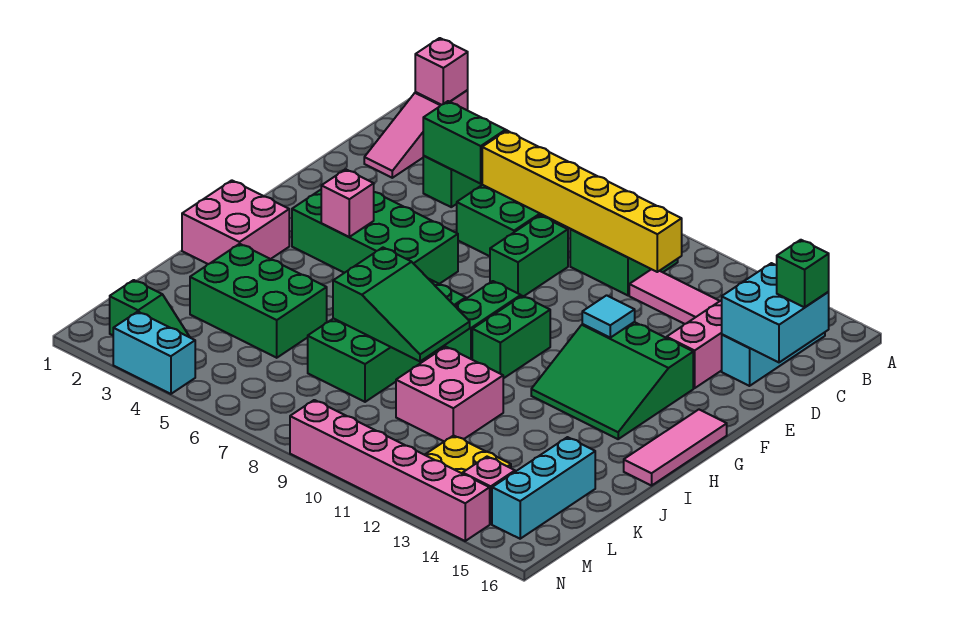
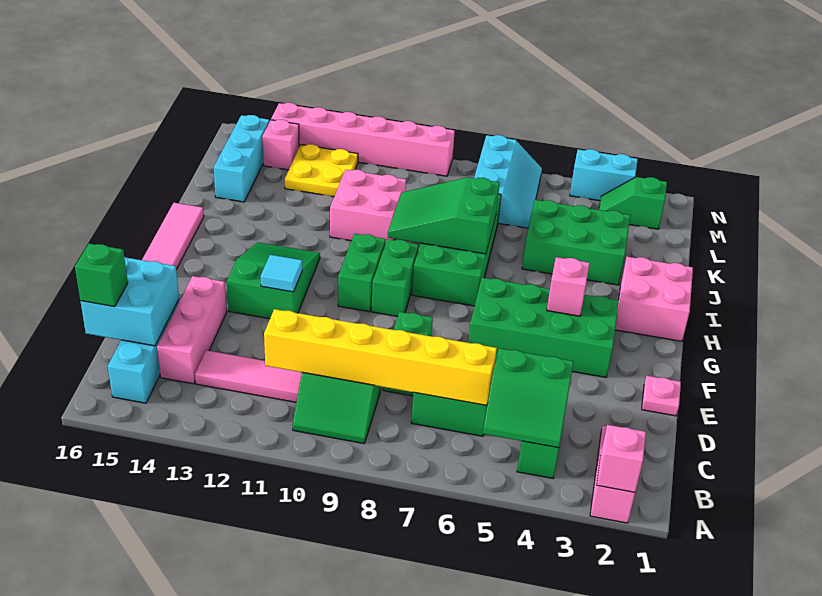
none -> pink 1x1 plate [642,376,681,416]
green 3x3 slope [531,322,693,439] -> green 2x3 slope [227,242,320,319]
none -> cyan 2x3 slope [474,135,542,228]

